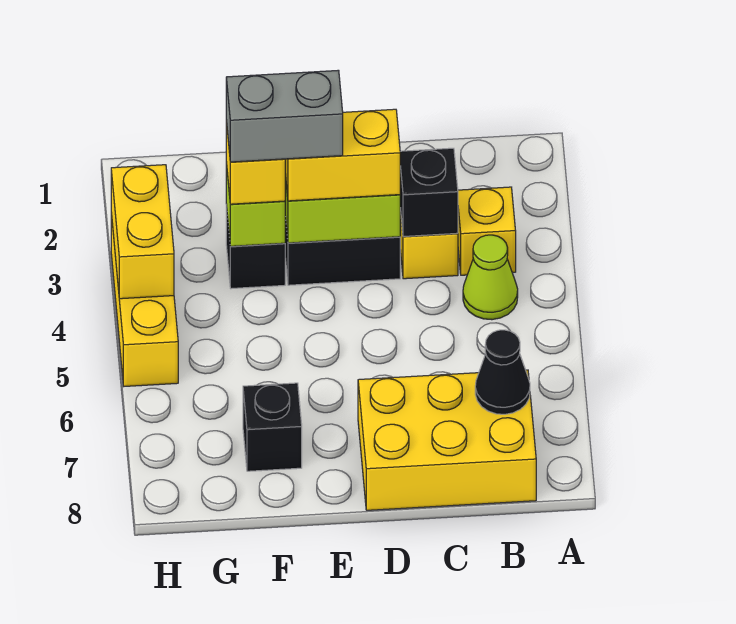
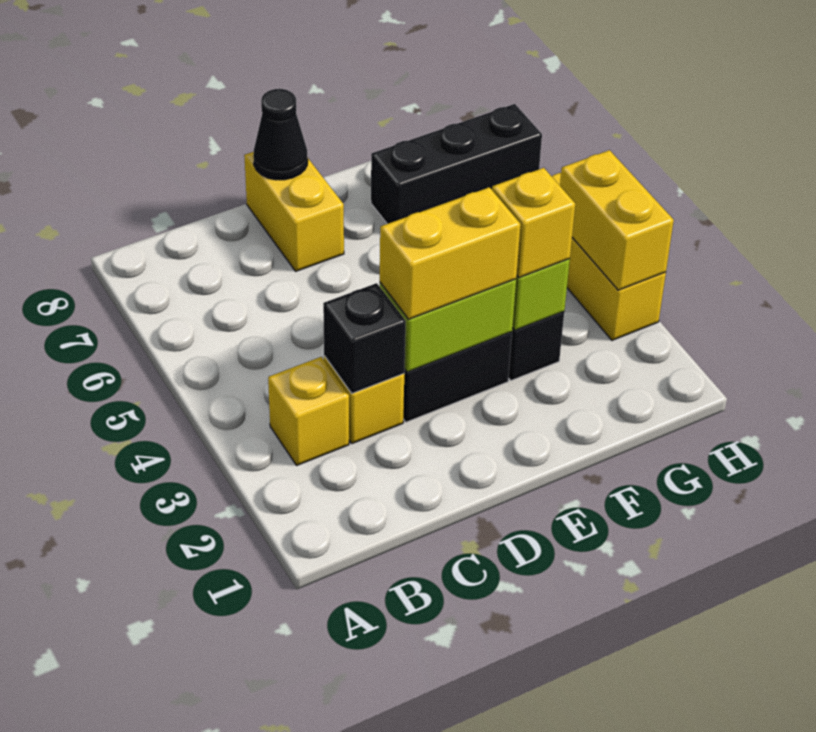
lime 1x1 cone [463,235,518,320] -> none
yellow 2x3 brick [358,370,536,510] -> yellow 1x2 brick [244,152,344,271]
black 1x1 cone [475,330,530,414] -> black 1x1 cone moved to [253,89,308,180]
grey 1x2 brick [226,70,343,162] -> none
black 1x1 brick [243,383,302,471] -> black 1x3 brick [371,104,542,224]

